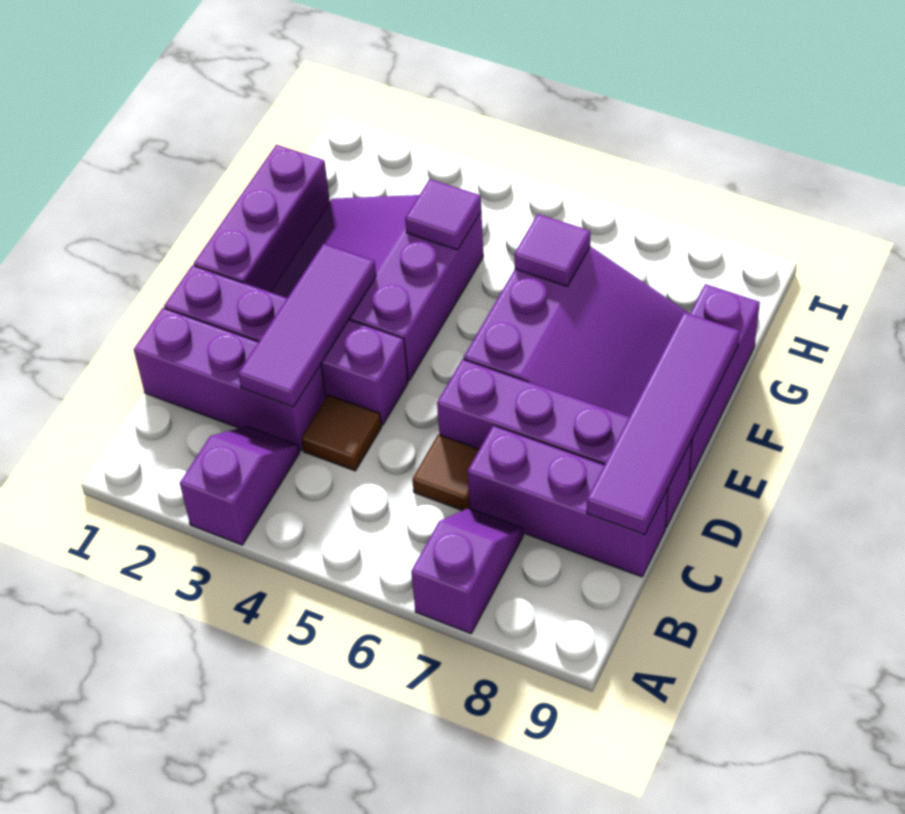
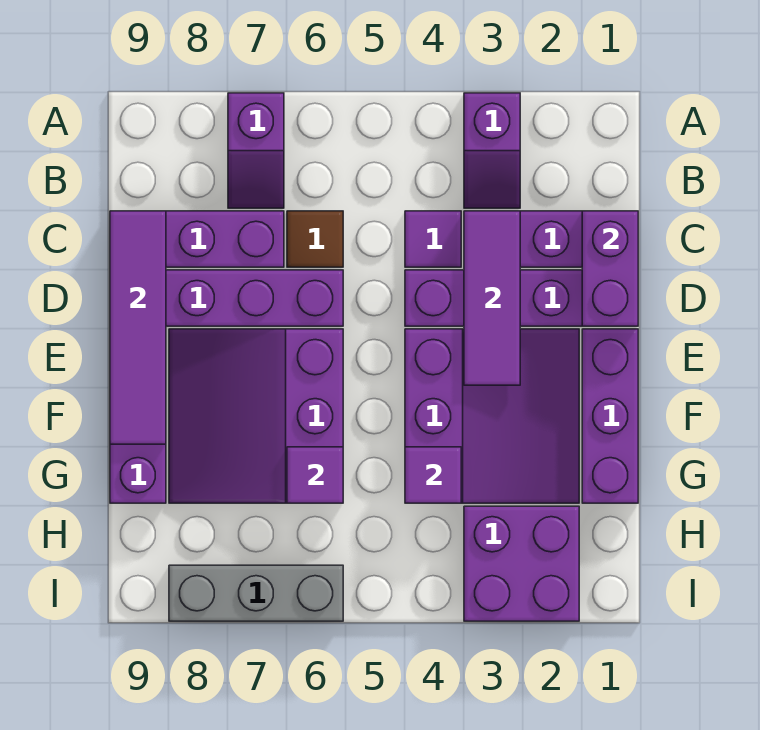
none -> purple 1x2 brick [582,211,638,326]
brown 1x1 tile [301,395,382,471] -> purple 1x1 tile [405,211,461,267]
none -> purple 2x2 brick [464,506,579,621]
none -> grey 1x3 brick [169,565,343,621]

